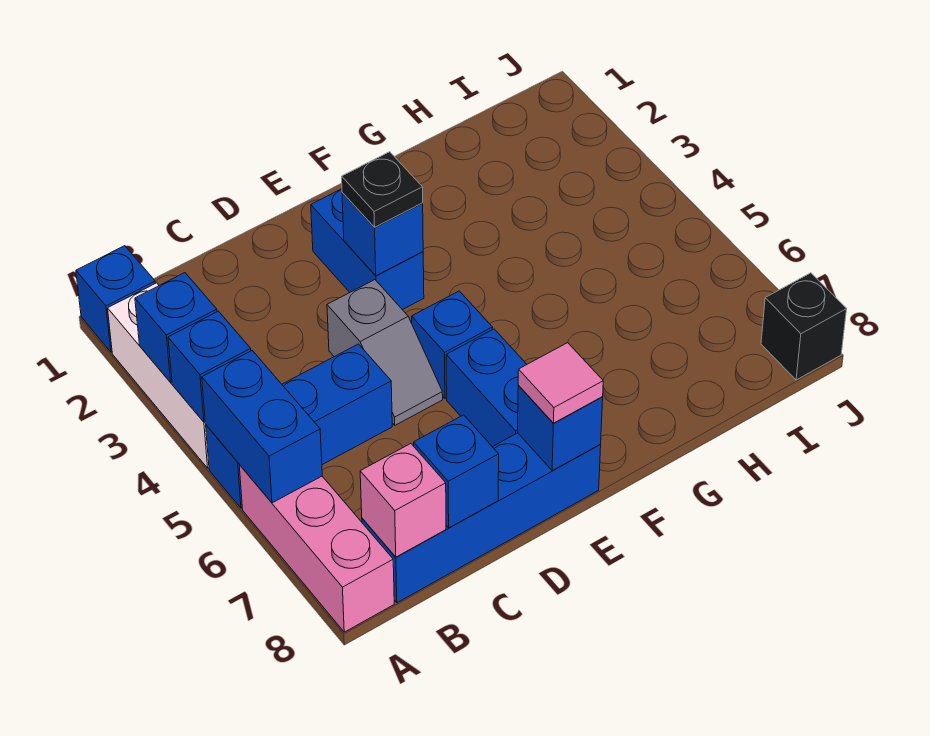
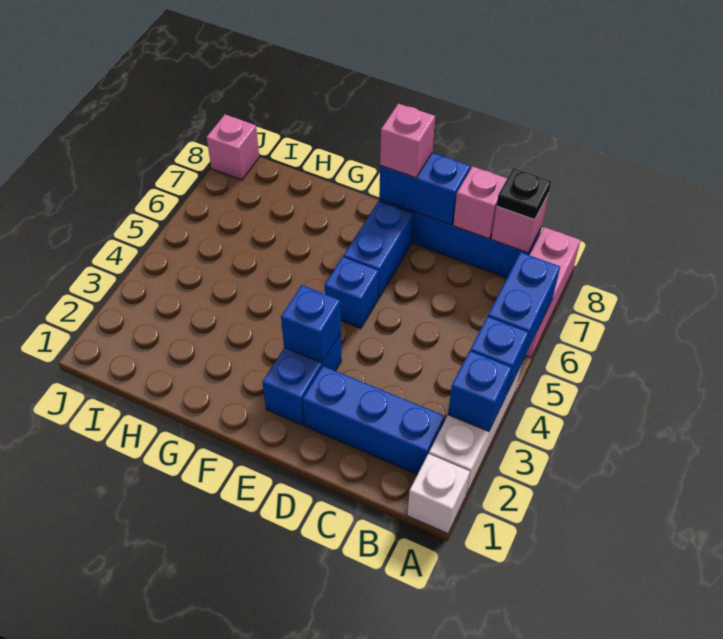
blue 1x1 brick [76,246,155,352] -> white 1x1 brick [407,454,470,534]
blue 1x3 brick [206,344,392,508] -> blue 1x3 brick moved to [303,366,445,474]
blue 1x1 brick [414,415,499,528] -> pink 1x1 brick [453,166,507,239]
grey 1x2 slope [327,280,443,425] -> none
black 1x1 plate [342,152,423,227] -> black 1x1 plate moved to [497,168,551,219]
blue 1x1 brick [517,386,603,471] -> blue 1x2 brick [379,153,470,225]
pink 1x1 tile [518,343,603,423] -> pink 1x1 brick [380,104,435,178]
black 1x1 brick [761,273,847,380] -> pink 1x1 brick [207,115,259,180]

